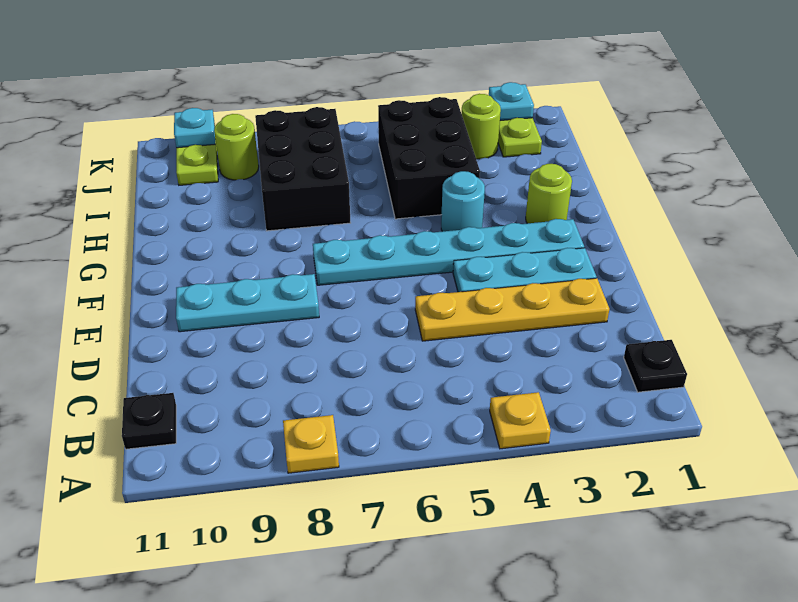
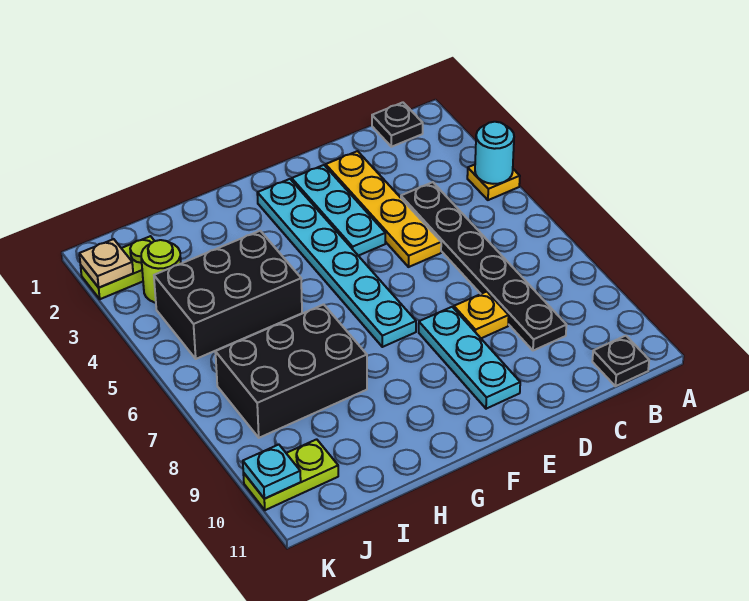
yellow 1x1 plate [283,415,339,473] -> yellow 1x1 plate moved to [454,292,509,338]
none -> black 1x6 plate [401,182,566,351]
lime 1x1 round brick [526,164,572,223] -> none
cyan 1x1 round brick [441,171,485,231] -> cyan 1x1 round brick moved to [475,122,514,184]
lime 1x1 round brick [214,114,259,180] -> none
cyan 1x1 plate [489,82,534,120] -> tan 1x1 plate [79,239,133,288]

